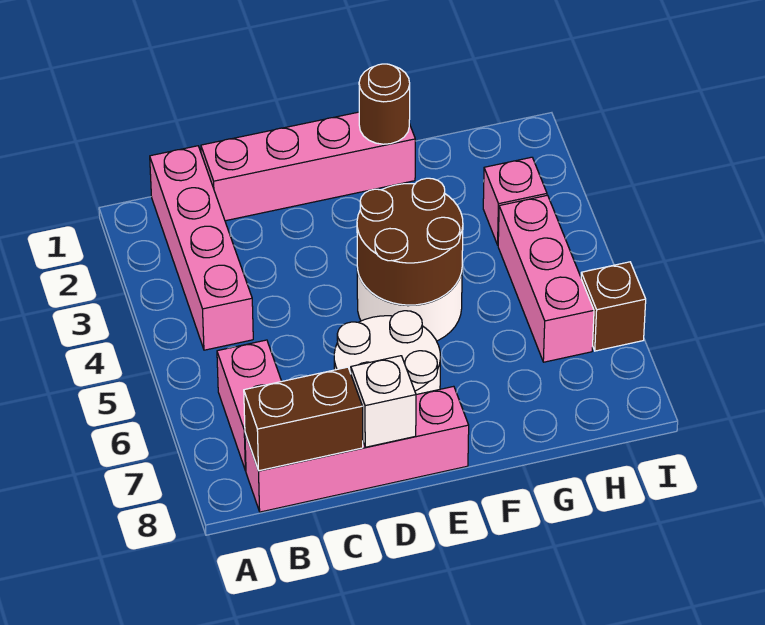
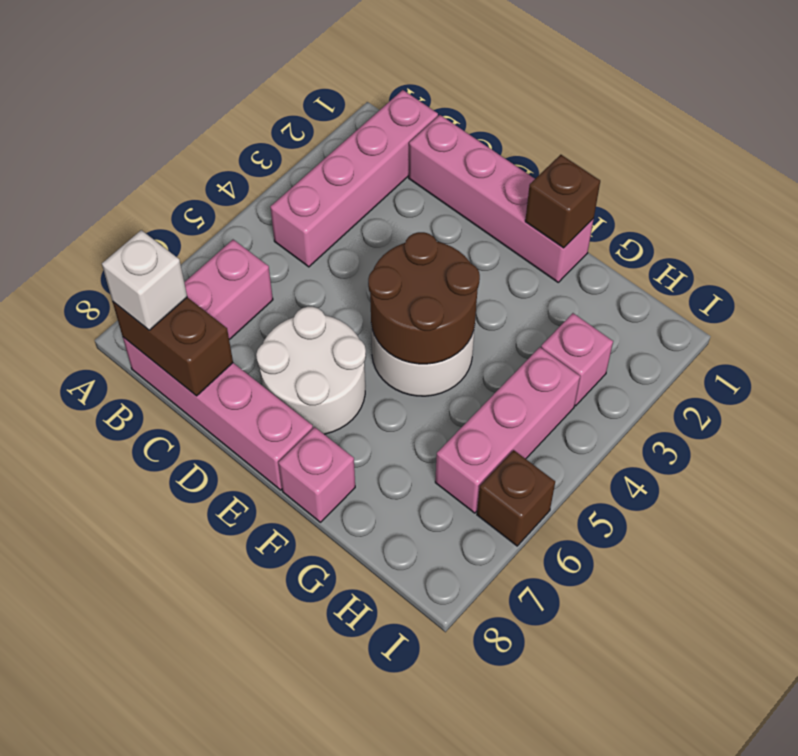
white 1x1 brick [351,356,416,447] -> white 1x1 brick moved to [102,230,187,330]
brown 1x1 round brick [359,64,410,144] -> brown 1x1 brick [525,155,600,248]
none -> pink 1x1 brick [278,427,355,522]

